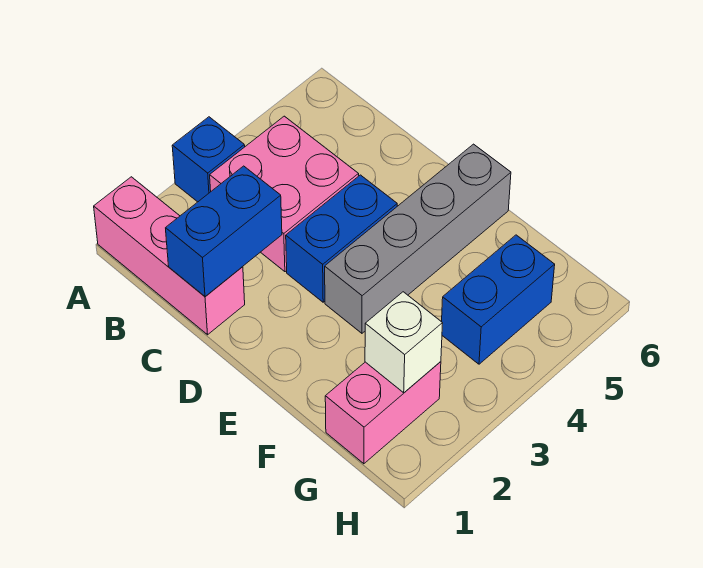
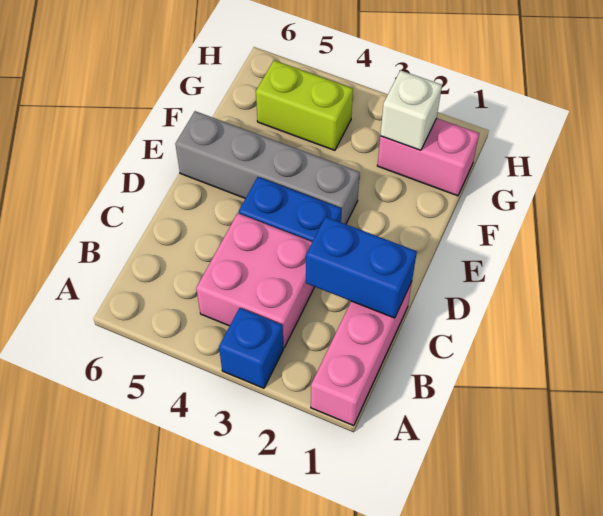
blue 1x2 brick [442,235,555,364] -> lime 1x2 brick [256,60,353,150]

